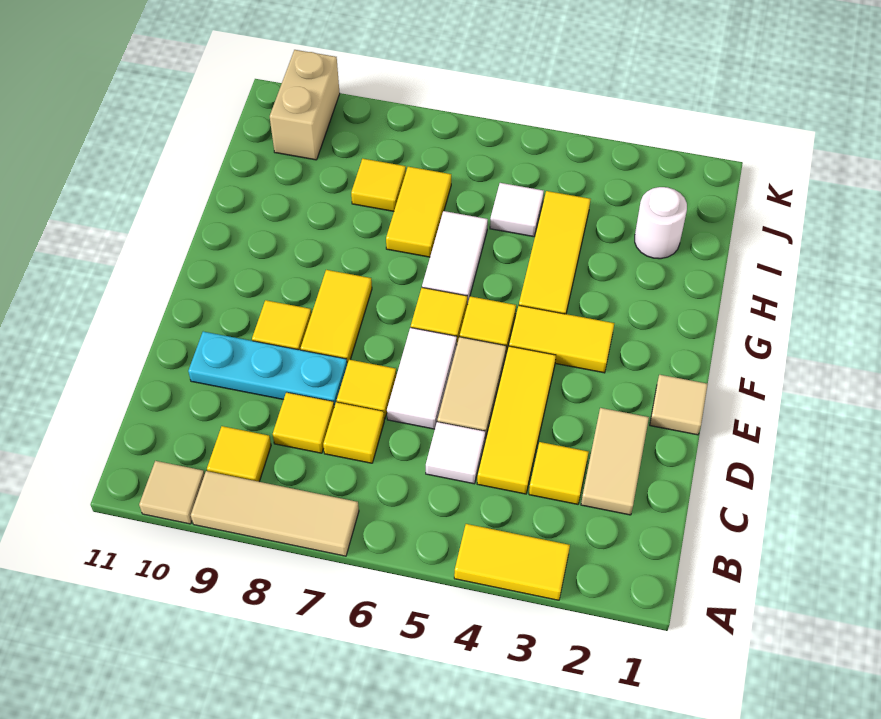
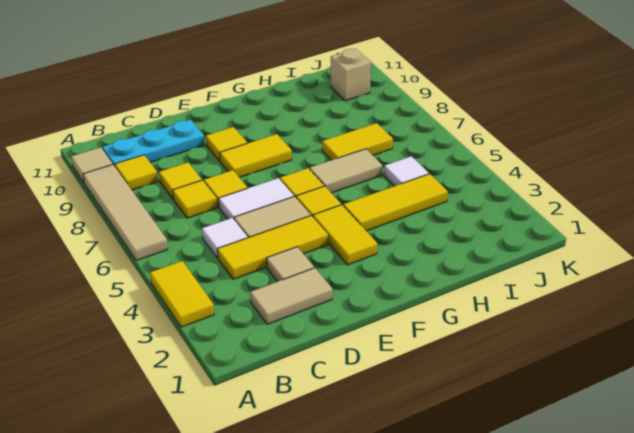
tan 1x3 tile [191,471,359,556] -> tan 1x4 tile [83,165,168,261]
yellow 1x1 tile [529,442,589,504] -> none
cyan 1x3 plate [188,332,347,407] -> cyan 1x3 plate turned to [102,120,204,166]
tan 1x1 tile [650,375,708,435] -> tan 1x1 tile moved to [266,247,314,282]
white 1x2 tile [422,211,488,304] -> tan 1x2 tile [310,149,382,193]
white 1x1 round brick [635,187,687,259] -> none
yellow 1x1 tile [351,159,406,211] -> none
tan 1x2 brick [270,50,340,160] -> tan 1x1 brick [331,49,371,101]

